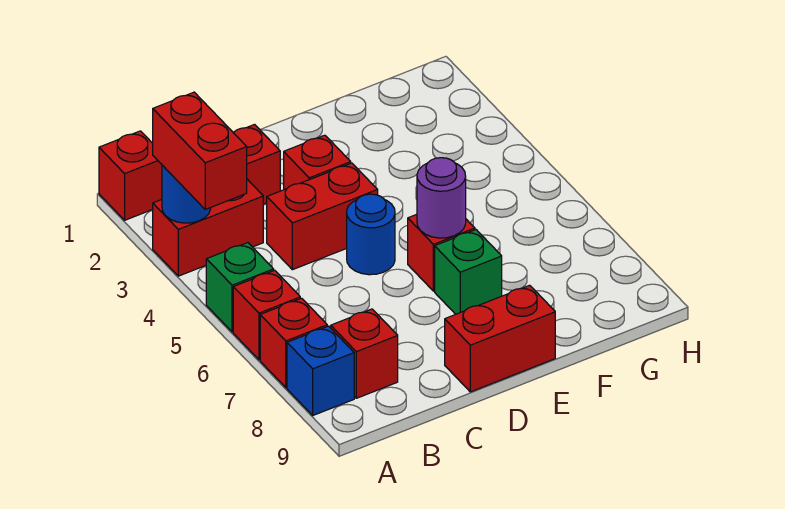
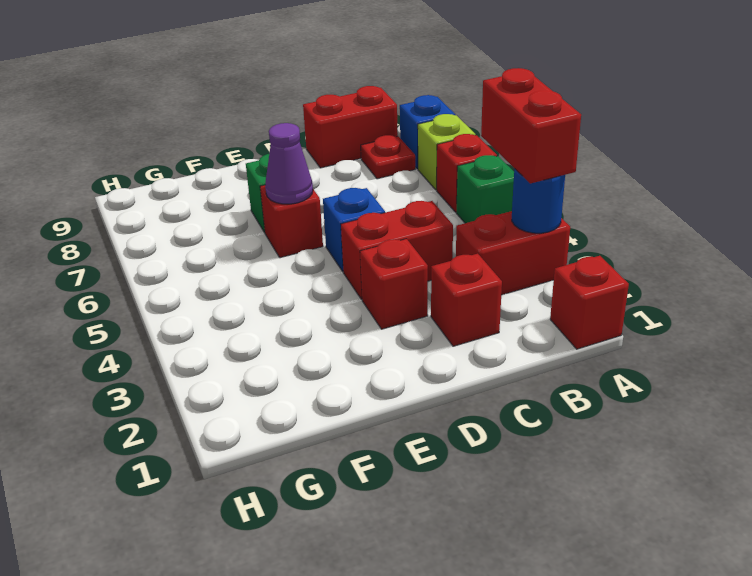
red 1x1 brick [260,298,327,388] -> lime 1x1 brick [418,114,476,190]
red 1x1 brick [331,309,398,398] -> red 1x1 plate [361,135,415,179]
blue 1x1 round brick [347,194,395,275] -> blue 1x1 brick [323,188,385,271]
red 1x2 brick [445,285,555,392] -> red 1x2 brick moved to [303,86,398,168]
purple 1x1 round brick [417,158,466,238] -> purple 1x1 cone [265,123,313,204]

